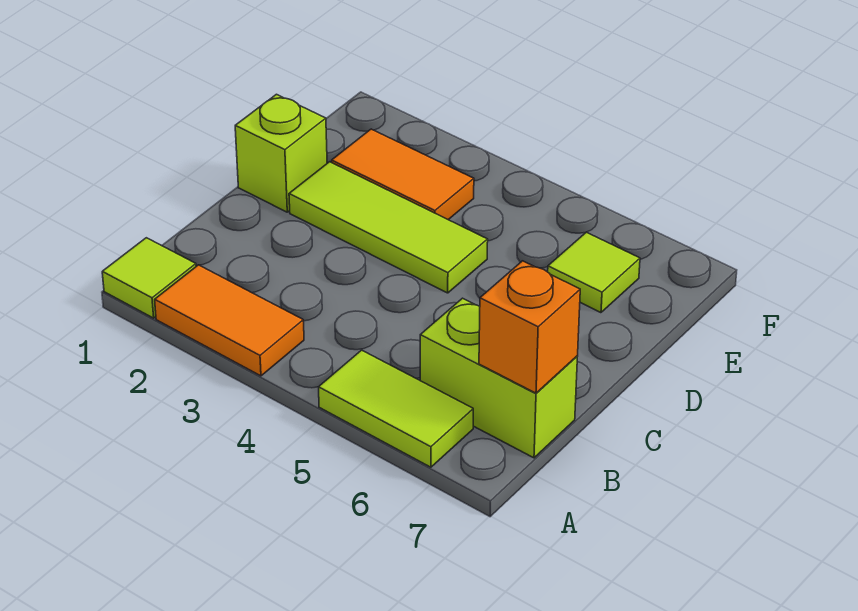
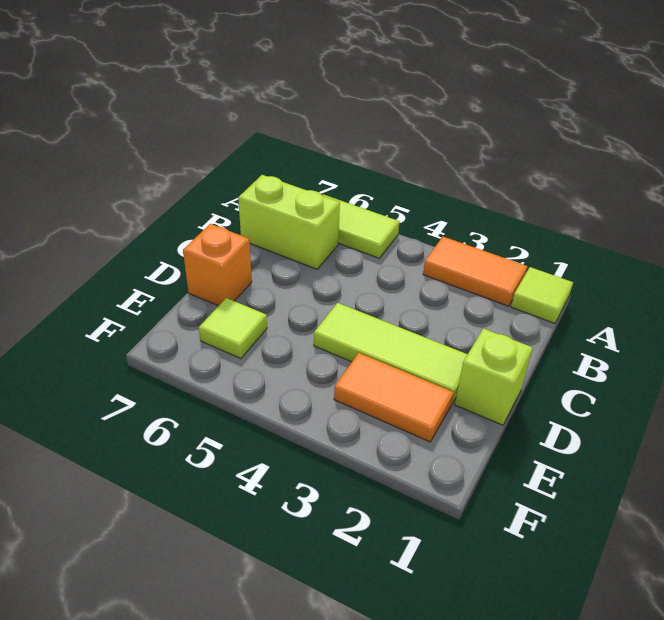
orange 1x1 brick [479,261,580,393] -> orange 1x1 brick moved to [183,224,252,306]

